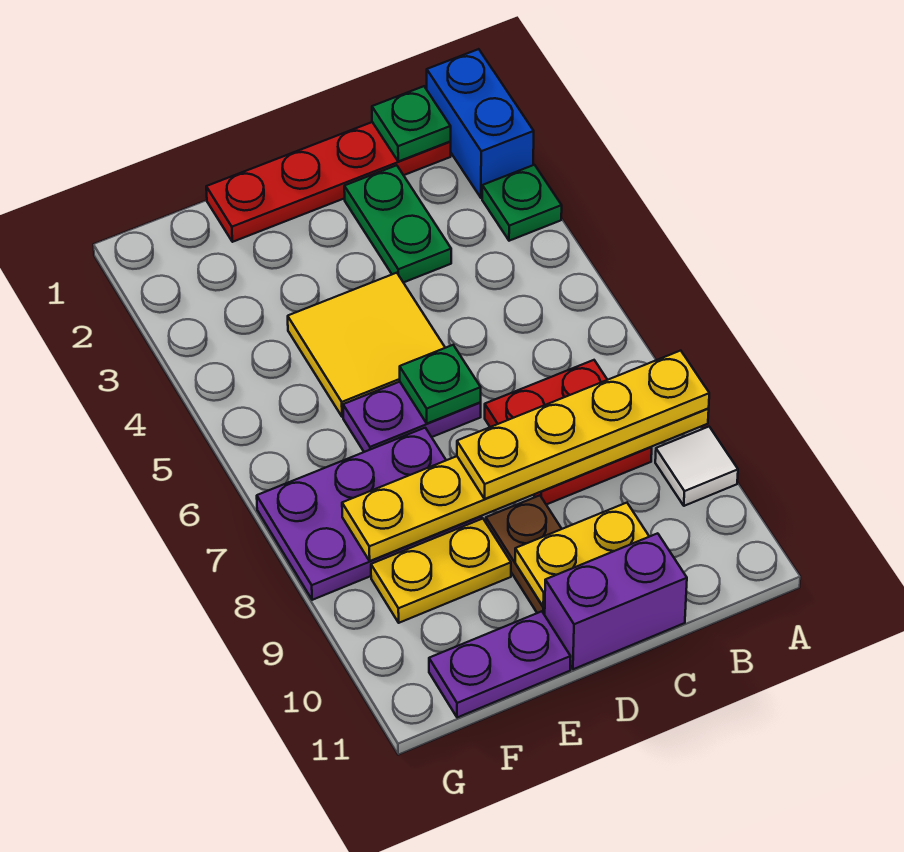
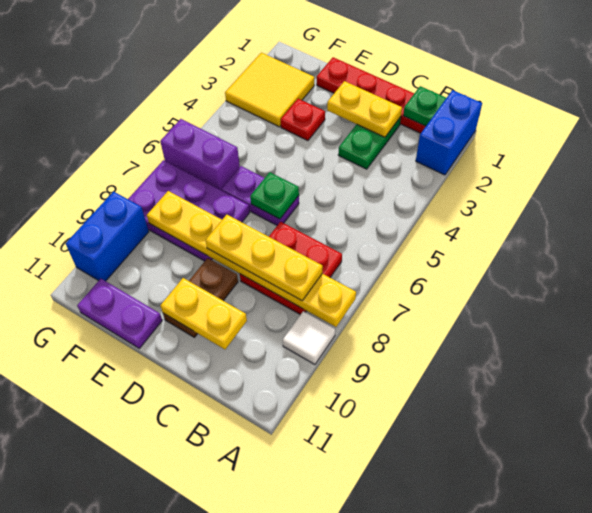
green 1x1 plate [482,165,562,241] -> none
yellow 1x4 plate [457,351,709,499] -> yellow 1x3 plate [205,215,323,301]
purple 1x2 brick [545,533,687,669] -> purple 1x2 brick moved to [160,119,240,190]
yellow 2x2 tile [288,273,445,417] -> yellow 2x2 tile moved to [225,53,314,127]
none -> red 1x1 plate [281,99,325,141]
yellow 1x2 plate [371,519,511,623] -> yellow 1x2 plate moved to [327,81,402,137]
none -> blue 1x2 brick [66,192,149,281]

